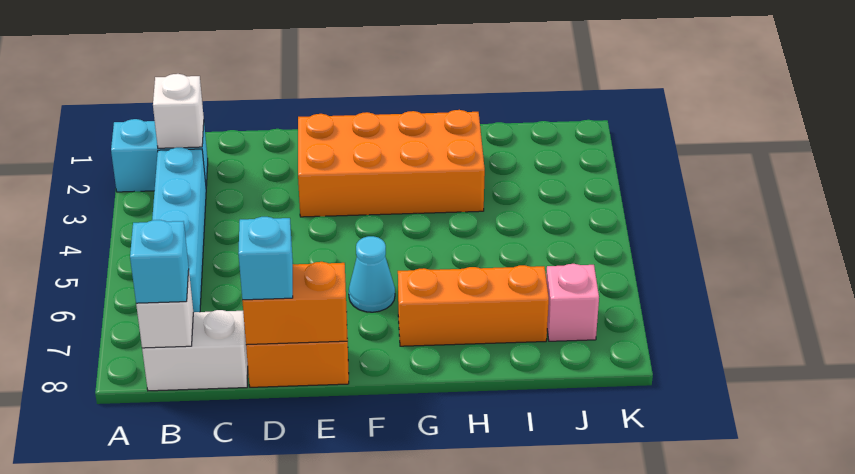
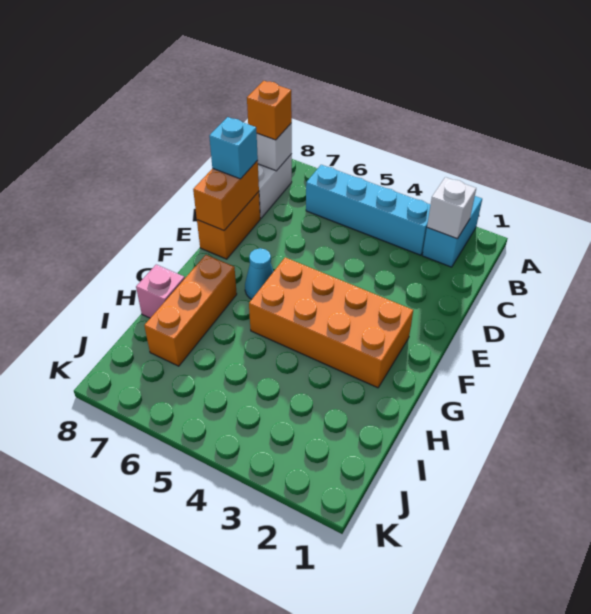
cyan 1x1 brick [130,220,189,303] -> orange 1x1 brick [247,81,292,140]
orange 2x4 brick [298,110,485,217] -> orange 2x4 brick turned to [249,257,413,388]
pink 1x1 brick [546,264,599,341] -> pink 1x1 brick moved to [136,264,185,318]

